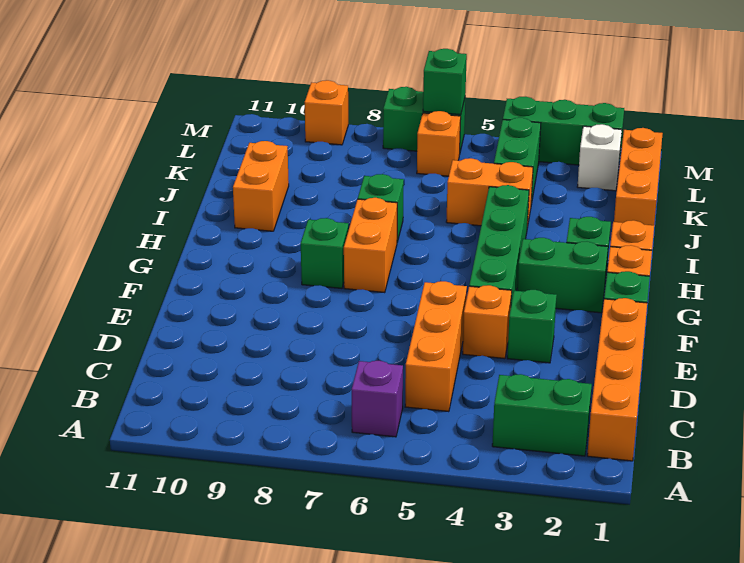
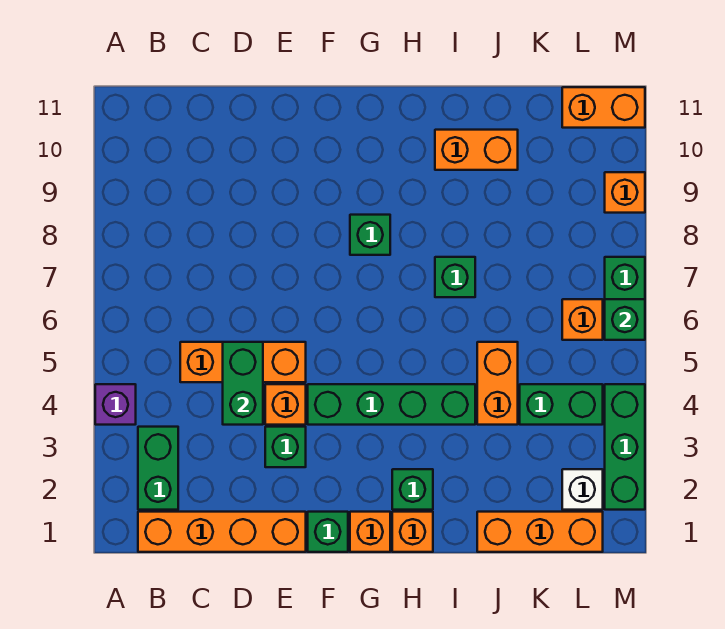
purple 1x1 brick [352,361,403,437] -> purple 1x1 brick moved to [95,384,136,425]
green 1x2 brick [517,238,608,313] -> green 1x2 brick moved to [223,342,263,425]
orange 1x2 brick [344,198,397,293] -> orange 1x2 brick moved to [562,87,645,128]

